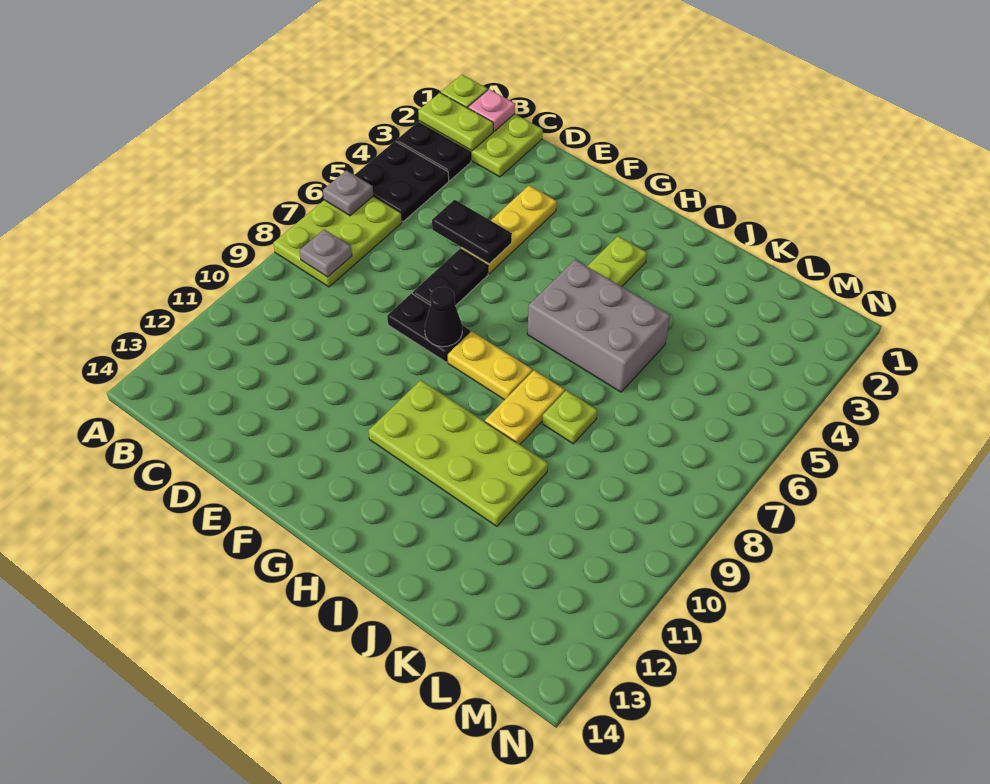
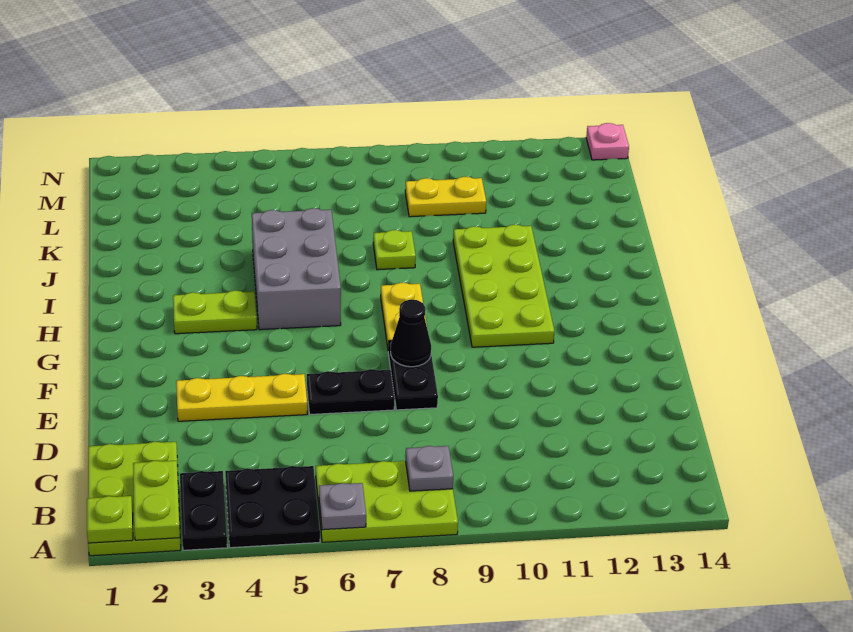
pink 1x1 plate [468,89,515,131] -> pink 1x1 plate moved to [586,123,629,160]
black 1x2 plate [432,200,512,264] -> none
yellow 1x2 plate [485,370,565,444] -> yellow 1x2 plate moved to [405,177,486,217]

